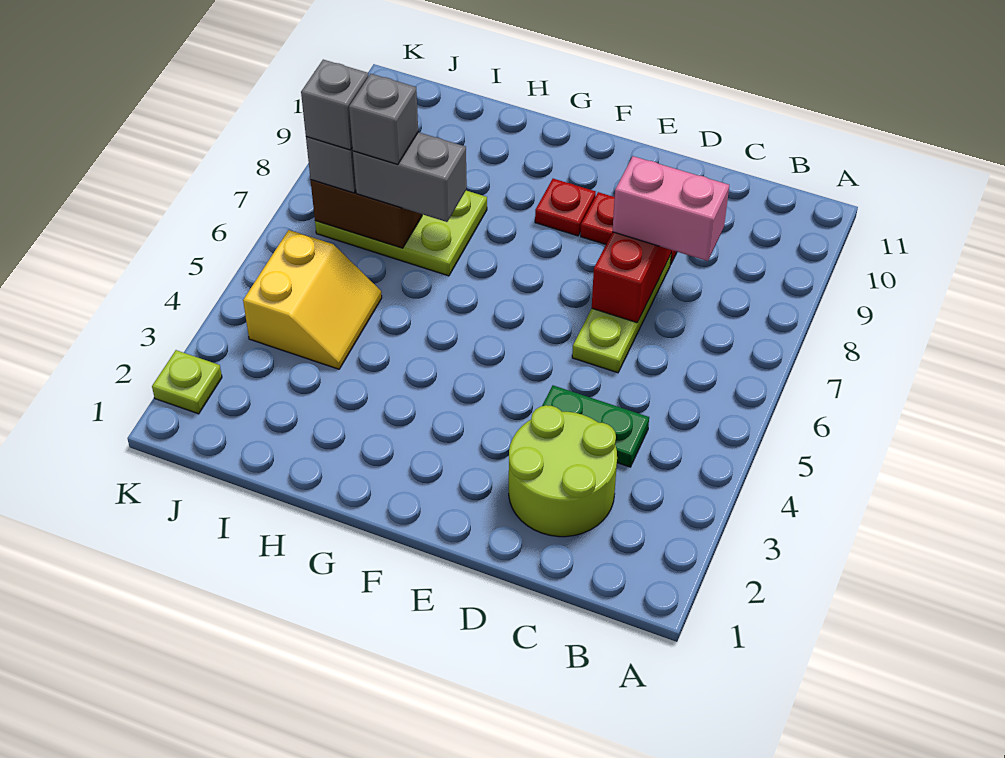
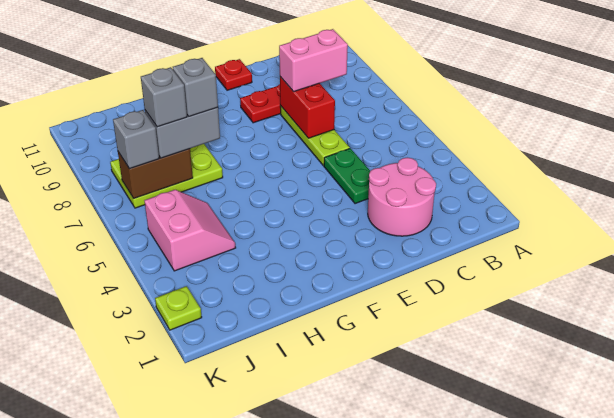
lime 2x2 round brick [509,405,617,537] -> pink 2x2 round brick [368,158,436,236]
green 1x2 plate [542,385,649,467] -> green 1x2 plate turned to [324,148,370,204]
red 1x1 plate [535,179,596,236] -> red 1x1 plate moved to [215,59,252,90]
yellow 2x2 slope [243,230,382,369] -> pink 2x2 slope [144,190,236,271]
grey 1x1 brick [301,60,368,150] -> grey 1x1 brick moved to [173,58,218,116]

